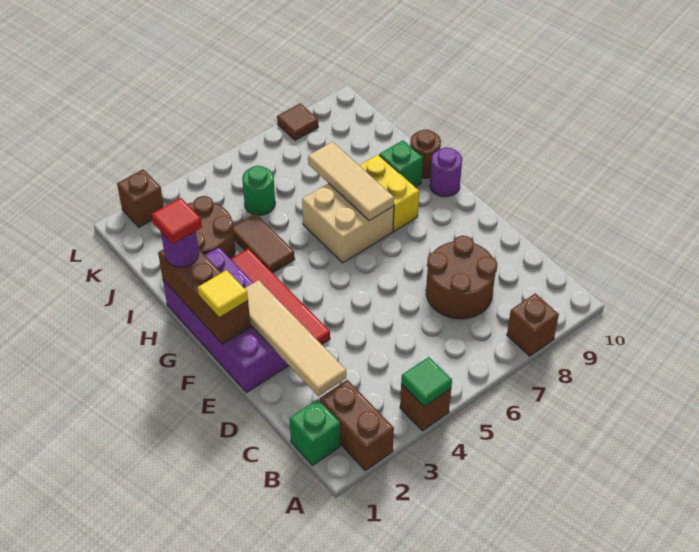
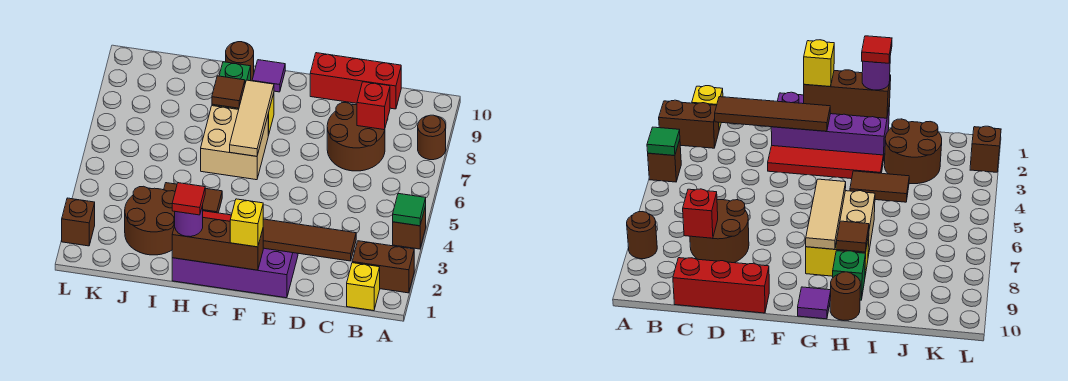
brown 1x1 brick [507,293,559,356] -> brown 1x1 round brick [418,115,446,160]
green 1x1 brick [289,399,340,466] -> yellow 1x1 brick [347,263,380,311]
tan 1x4 tile [244,280,346,396] -> brown 1x4 tile [263,219,356,261]
none -> red 1x1 brick [357,82,390,130]
none -> red 1x3 brick [310,53,401,109]
yellow 1x1 tile [198,270,248,318] -> yellow 1x1 brick [230,199,263,247]
tan 1x3 tile [308,142,394,221] -> tan 1x3 tile turned to [230,80,274,156]
purple 1x1 round brick [430,147,462,197] -> purple 1x1 tile [252,60,285,92]
green 1x1 round brick [242,166,275,215] -> none
brown 1x1 tile [277,103,318,140] -> brown 1x1 tile moved to [212,76,245,108]

